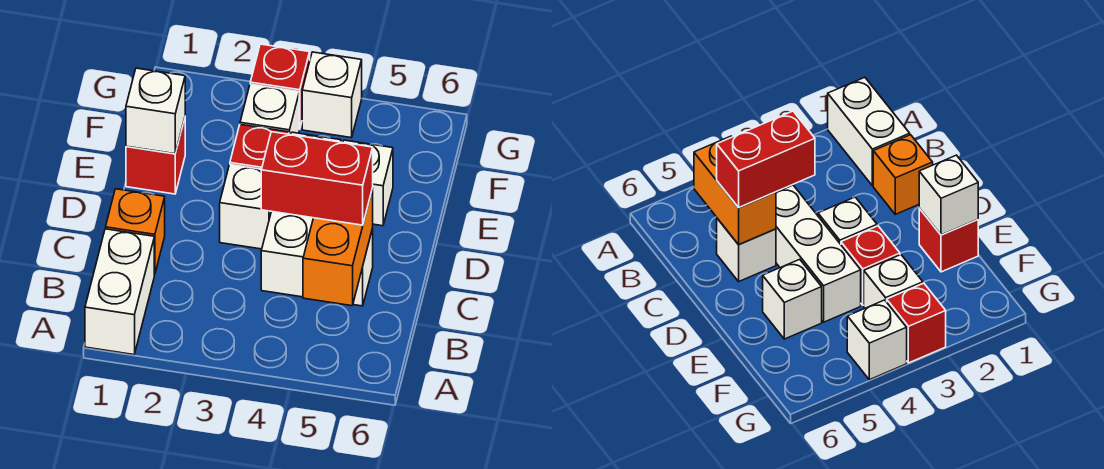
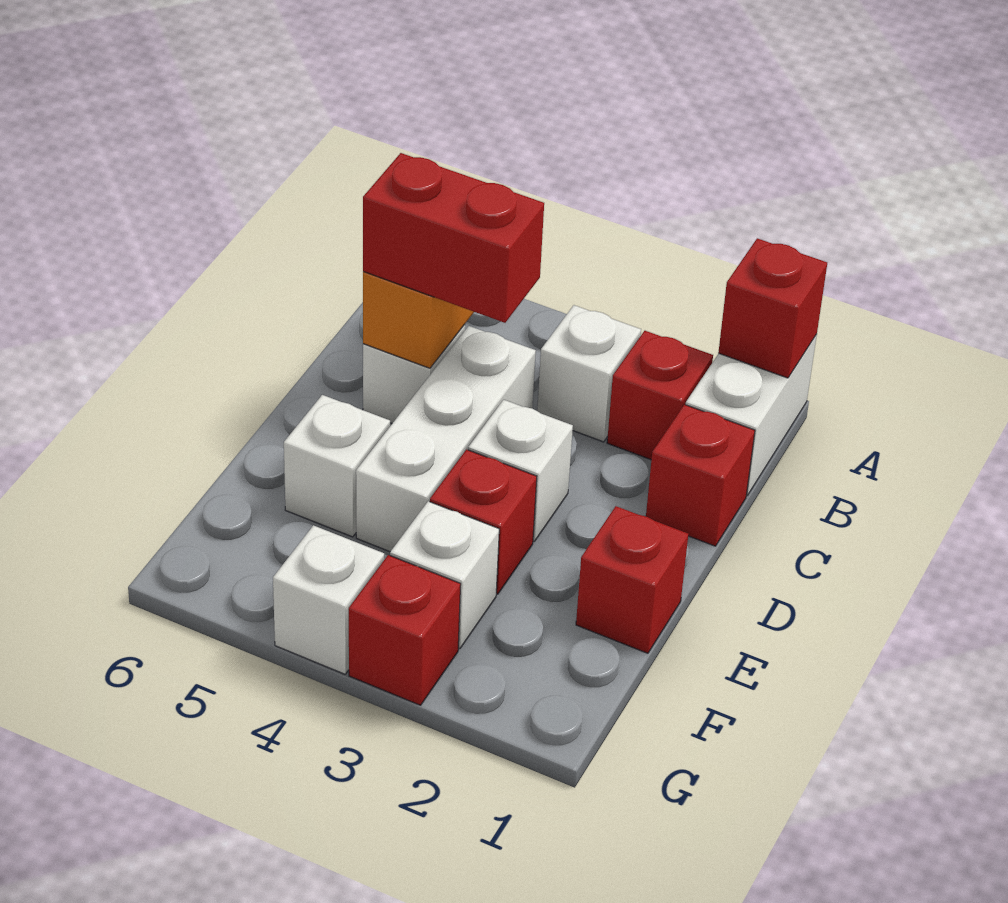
none -> red 1x1 brick [718,238,827,378]
none -> red 1x1 brick [607,331,713,460]
orange 1x1 brick [106,189,165,274] -> red 1x1 brick [646,405,755,546]
white 1x1 brick [126,68,185,154] -> white 1x1 brick moved to [537,305,641,442]

